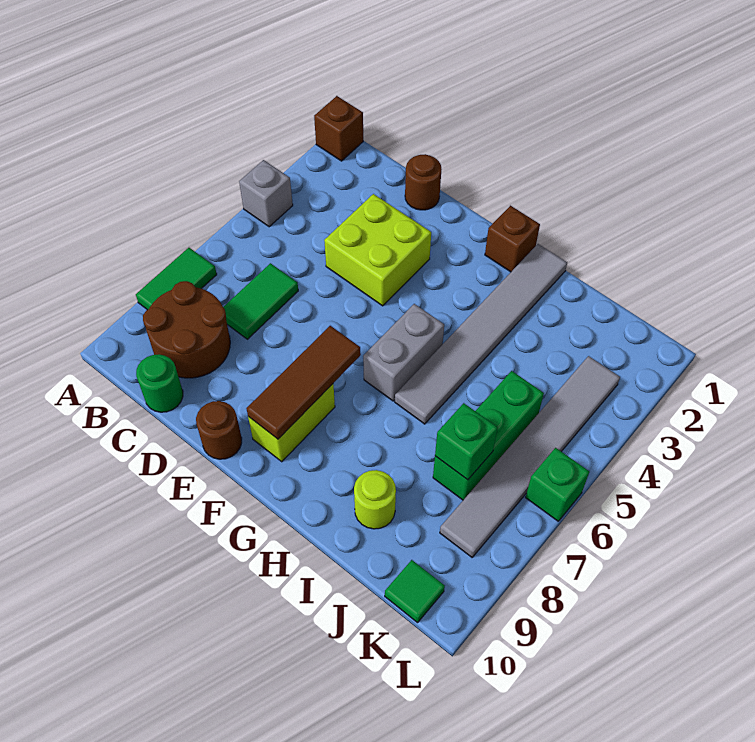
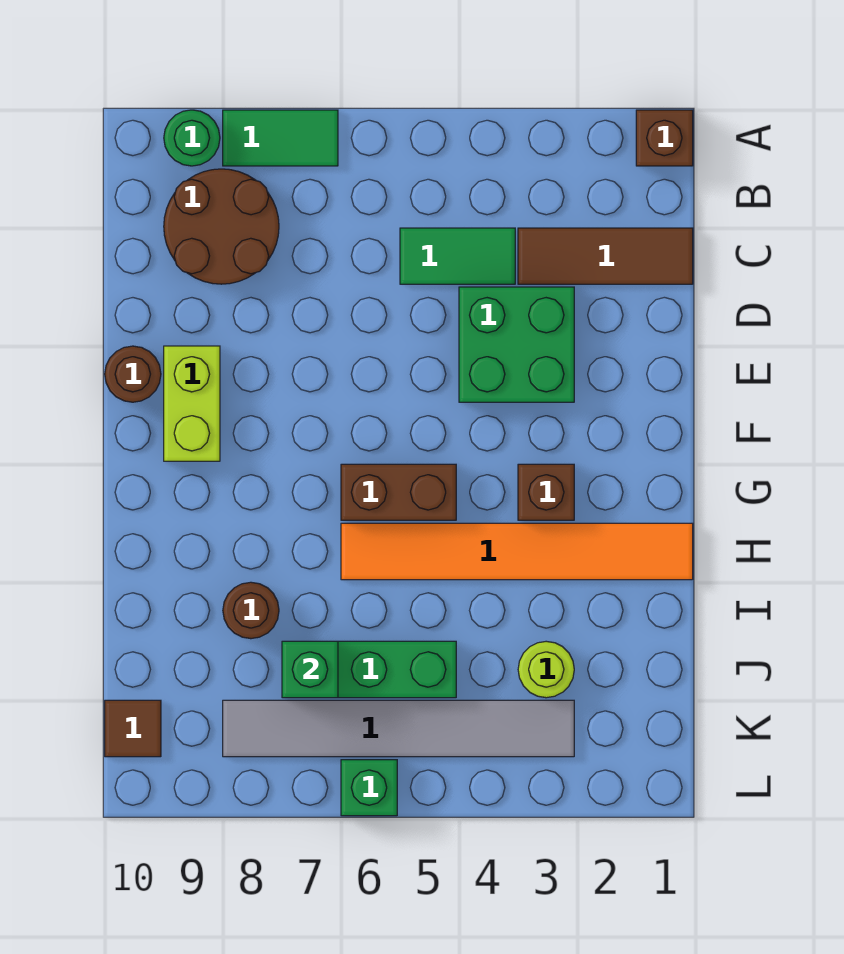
grey 1x1 brick [239,160,293,227] -> none
green 1x2 tile [223,263,298,339] -> green 1x2 tile moved to [400,228,515,284]
green 1x1 round brick [136,354,183,412] -> green 1x1 round brick moved to [164,110,220,166]
brown 1x1 round brick [405,154,441,210] -> brown 1x1 round brick moved to [223,582,279,639]
lime 2x2 brick [324,194,431,306] -> green 2x2 brick [459,287,574,402]
brown 1x3 tile [246,326,361,439] -> brown 1x3 tile moved to [518,228,693,284]
lime 1x2 brick [248,384,335,462] -> lime 1x2 brick turned to [164,346,220,461]
brown 1x1 brick [485,206,540,272] -> brown 1x1 brick moved to [518,464,574,520]
grey 1x2 brick [363,304,444,401] -> brown 1x2 brick [341,464,456,520]
grey 1x6 tile [395,244,567,424] -> orange 1x6 tile [341,523,693,580]
lime 1x1 round brick [354,470,396,529] -> lime 1x1 round brick moved to [518,641,574,698]
green 1x1 tile [385,560,445,623] -> brown 1x1 tile [105,700,161,757]

